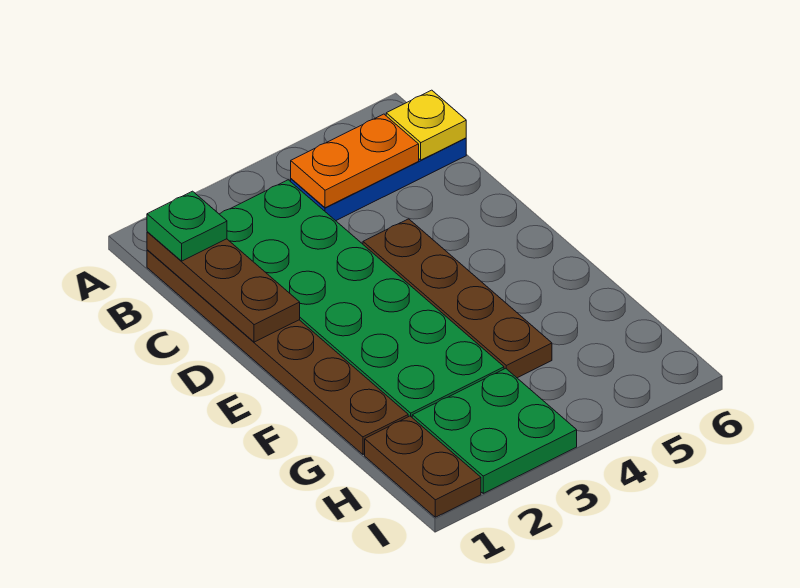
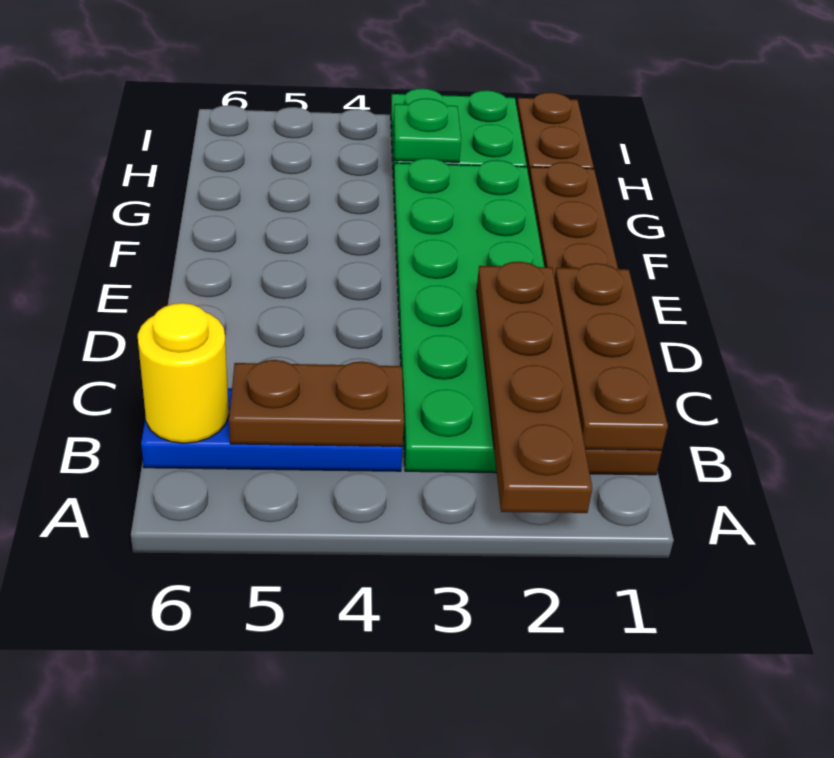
green 1x1 plate [147,191,227,261] -> green 1x1 plate moved to [393,98,461,162]
orange 1x2 plate [291,114,419,208] -> brown 1x2 plate [229,360,404,446]
yellow 1x1 plate [386,90,466,160] -> yellow 1x1 round brick [138,303,229,443]
brown 1x4 plate [363,219,552,378] -> brown 1x4 plate moved to [477,262,592,513]

